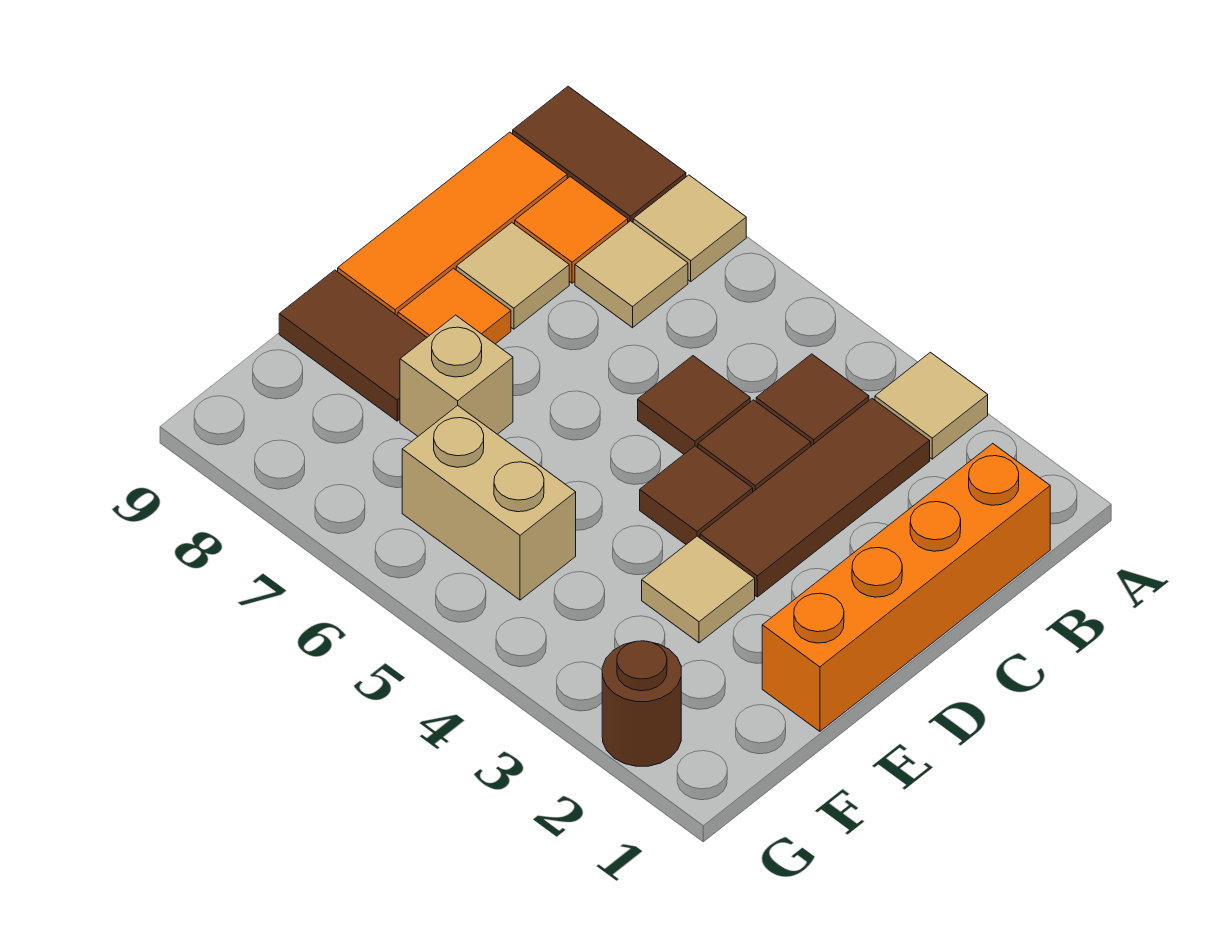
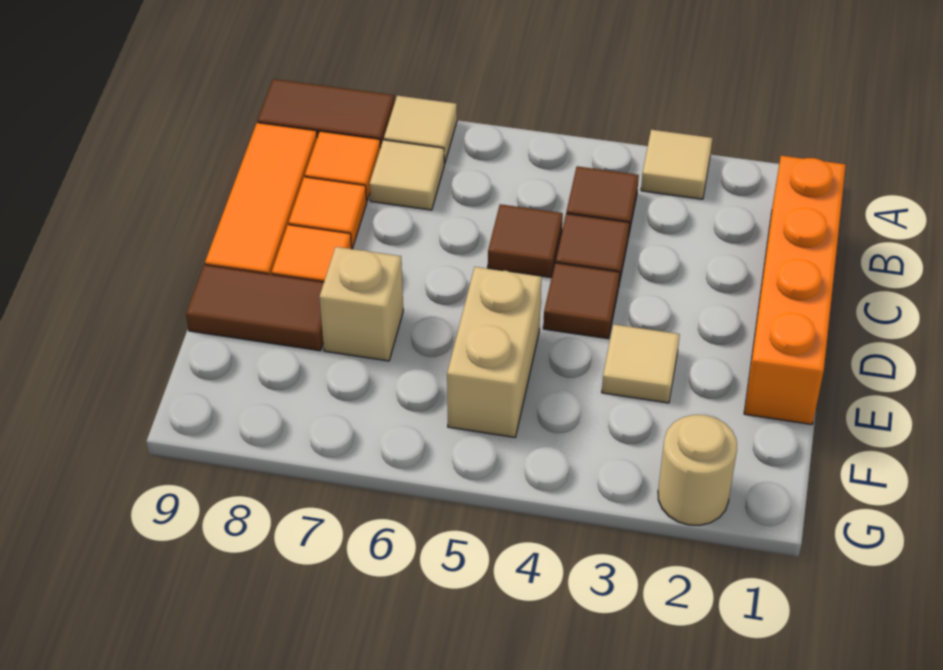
brown 1x3 tile [700,399,930,597] -> none
tan 1x1 tile [456,223,569,329] -> orange 1x1 tile [289,177,367,249]
tan 1x2 brick [402,405,576,600] -> tan 1x2 brick turned to [447,267,542,437]
brown 1x1 round brick [602,641,681,766] -> tan 1x1 round brick [658,415,737,525]

